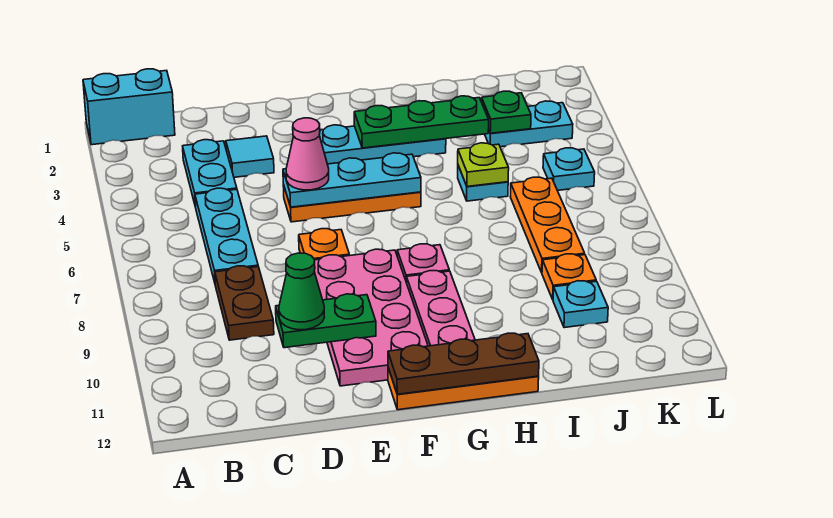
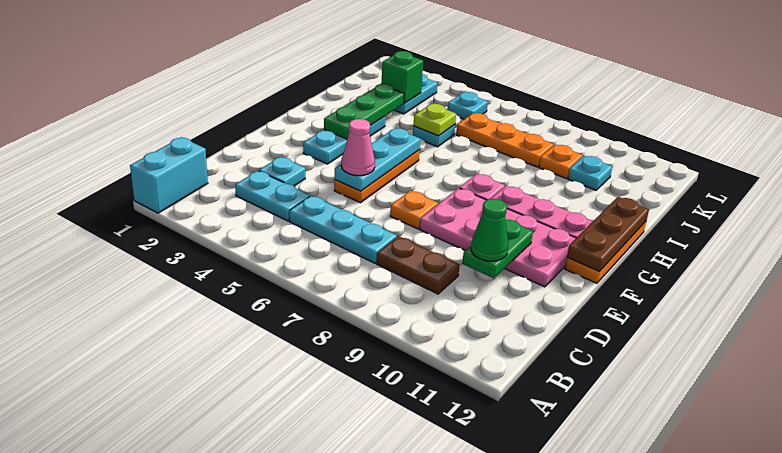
cyan 1x1 tile [226,136,274,177] -> cyan 1x1 plate [259,157,305,186]
green 1x1 plate [481,91,531,133] -> green 1x1 brick [381,51,423,103]

